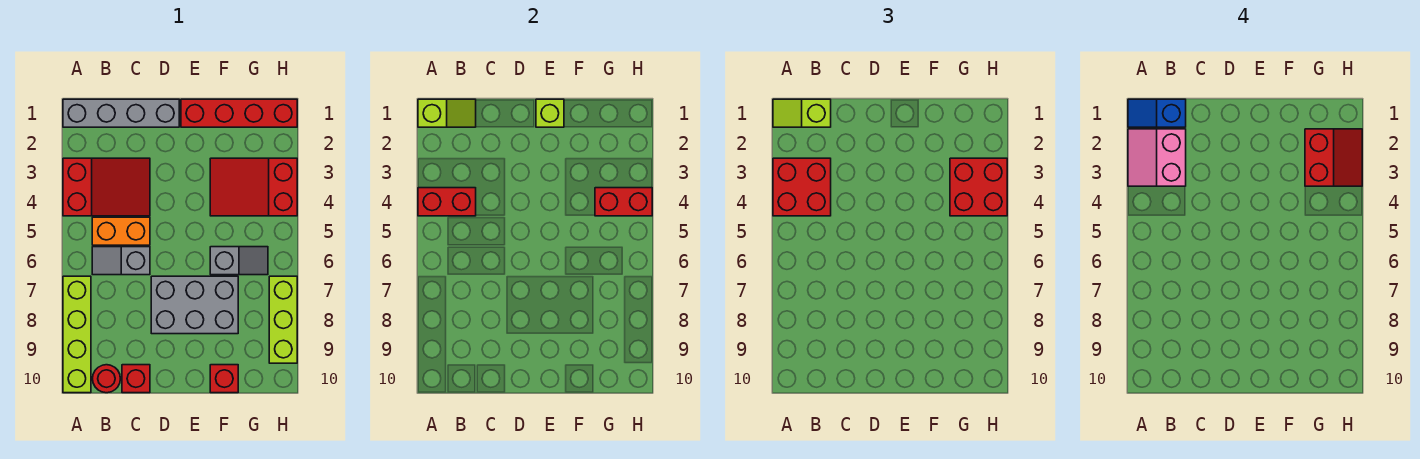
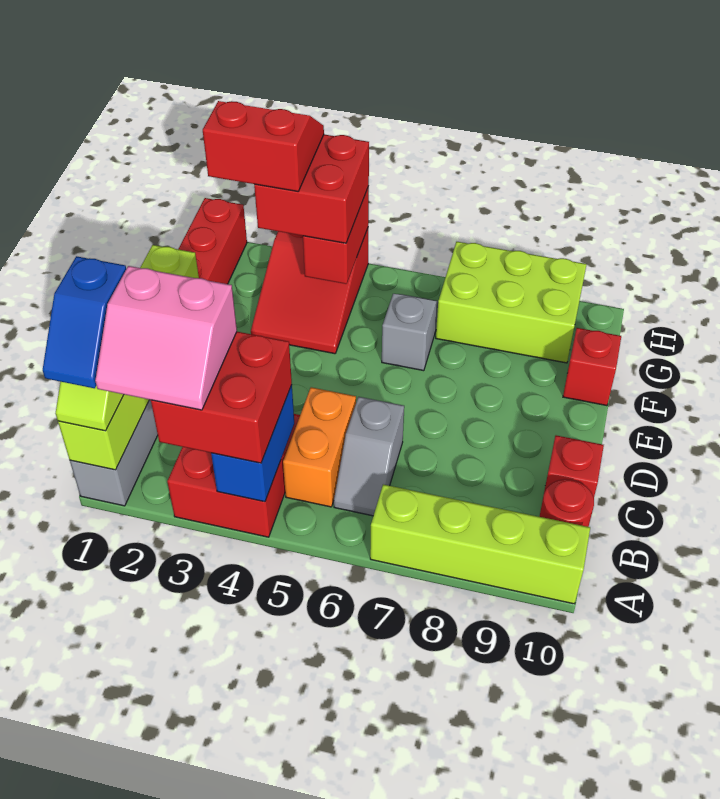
red 1x2 brick [418,188,476,216] -> blue 1x2 brick [211,385,294,502]
grey 2x3 brick [151,276,238,334] -> none
lime 1x3 brick [269,276,297,363] -> lime 2x3 brick [436,242,587,363]

